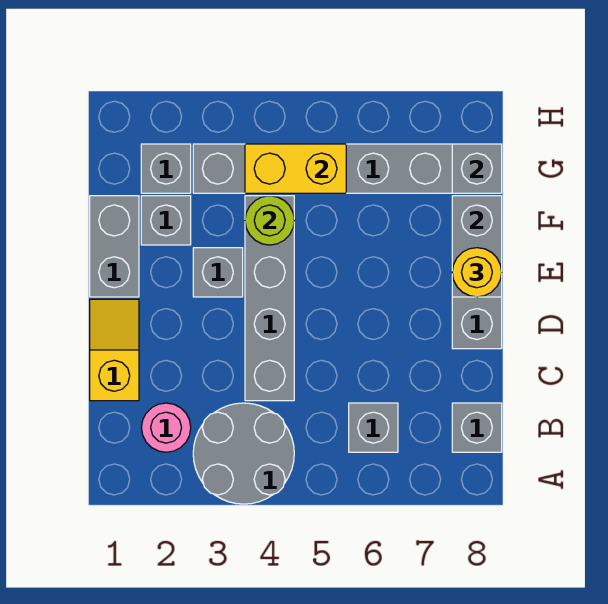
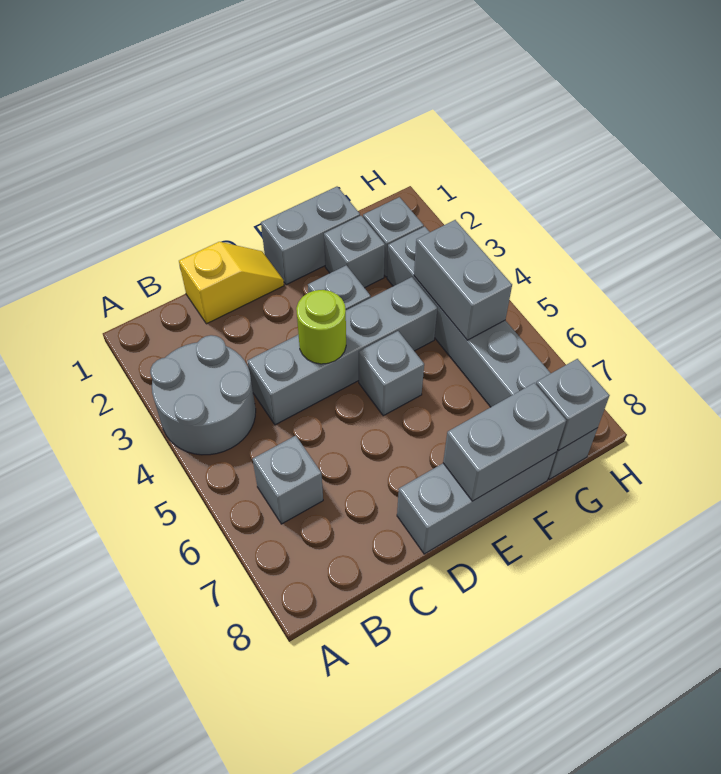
pink 1x1 round brick [141,403,191,452] -> none
grey 1x1 brick [452,403,502,452] -> grey 1x1 brick moved to [359,331,424,416]
yellow 1x1 round brick [452,248,502,297] -> none
lime 1x1 round brick [245,196,294,245] -> lime 1x1 round brick moved to [296,290,346,364]
yellow 1x2 brick [245,144,346,193] -> grey 1x2 brick [414,220,512,340]

